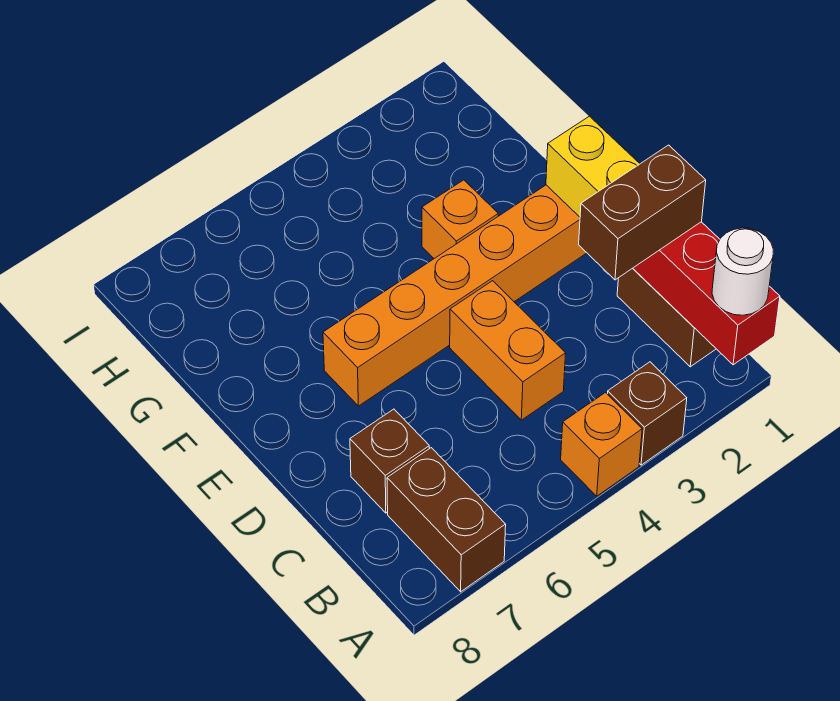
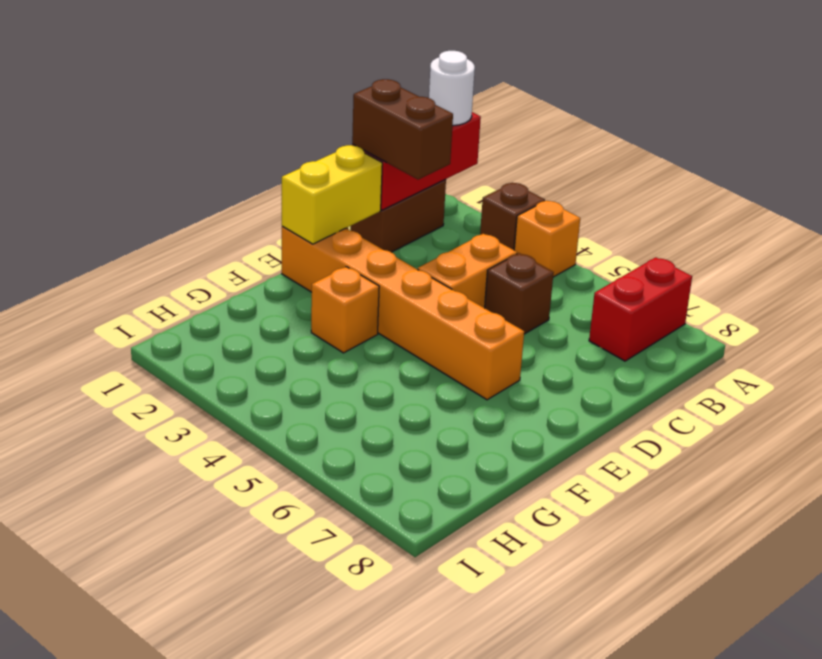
brown 1x2 brick [387,448,506,592] -> red 1x2 brick [589,257,692,361]
brown 1x1 brick [350,409,429,513] -> brown 1x1 brick moved to [485,253,554,334]

